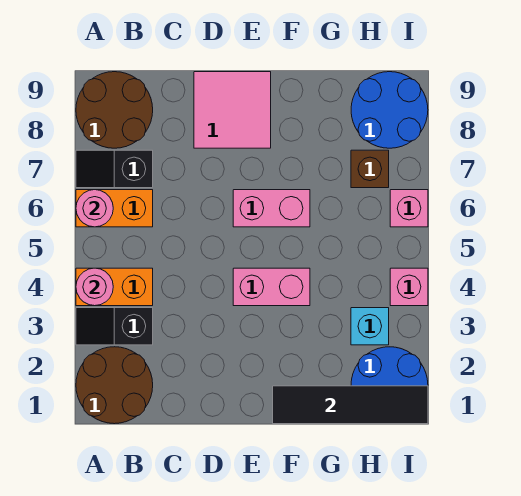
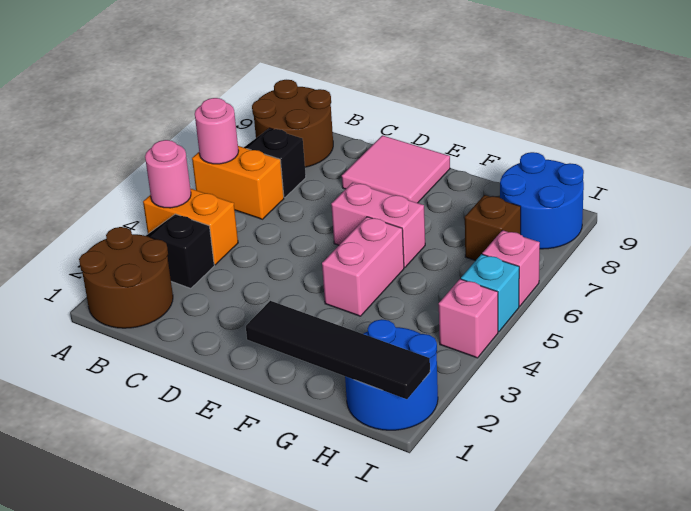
pink 1x2 brick [233,268,310,306] -> pink 1x2 brick turned to [322,217,404,316]
cyan 1x1 brick [351,308,389,345] -> cyan 1x1 brick moved to [461,254,519,332]

